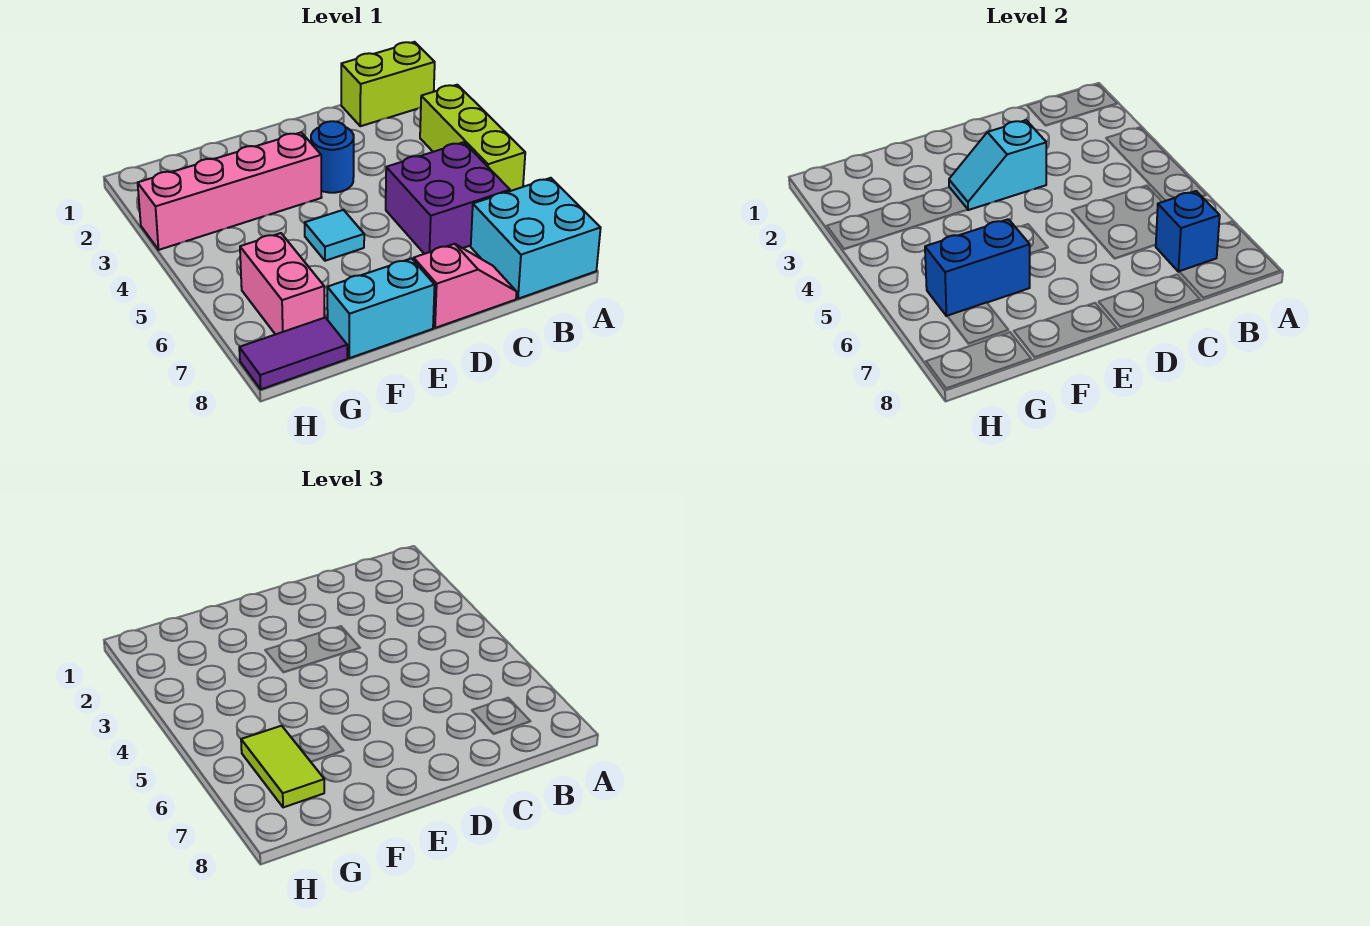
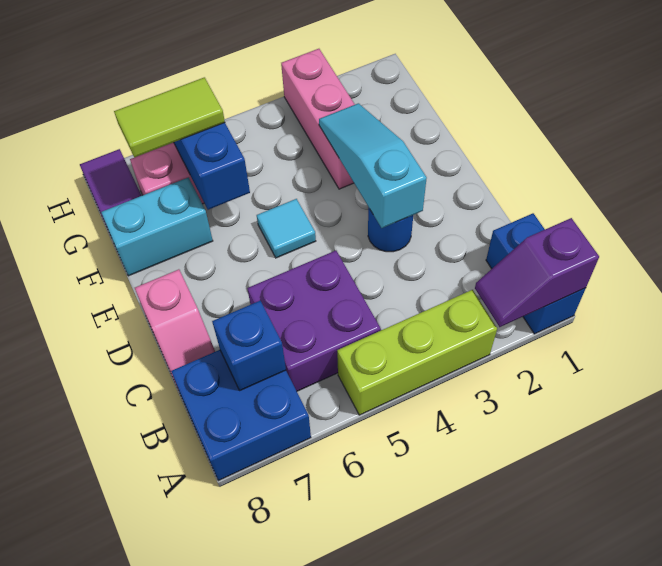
lime 1x2 brick [341,42,435,126] -> blue 1x2 brick [486,213,586,334]
none -> purple 1x2 slope [475,218,599,327]
cyan 2x2 brick [471,178,601,299] -> blue 2x2 brick [171,350,311,481]
cyan 1x2 slope [949,120,1046,210] -> cyan 1x3 slope [319,103,427,228]
pink 1x4 brick [138,132,322,250] -> pink 1x3 brick [281,49,355,189]
cyan 1x2 brick [327,258,435,358] -> cyan 1x2 brick turned to [101,177,213,276]

